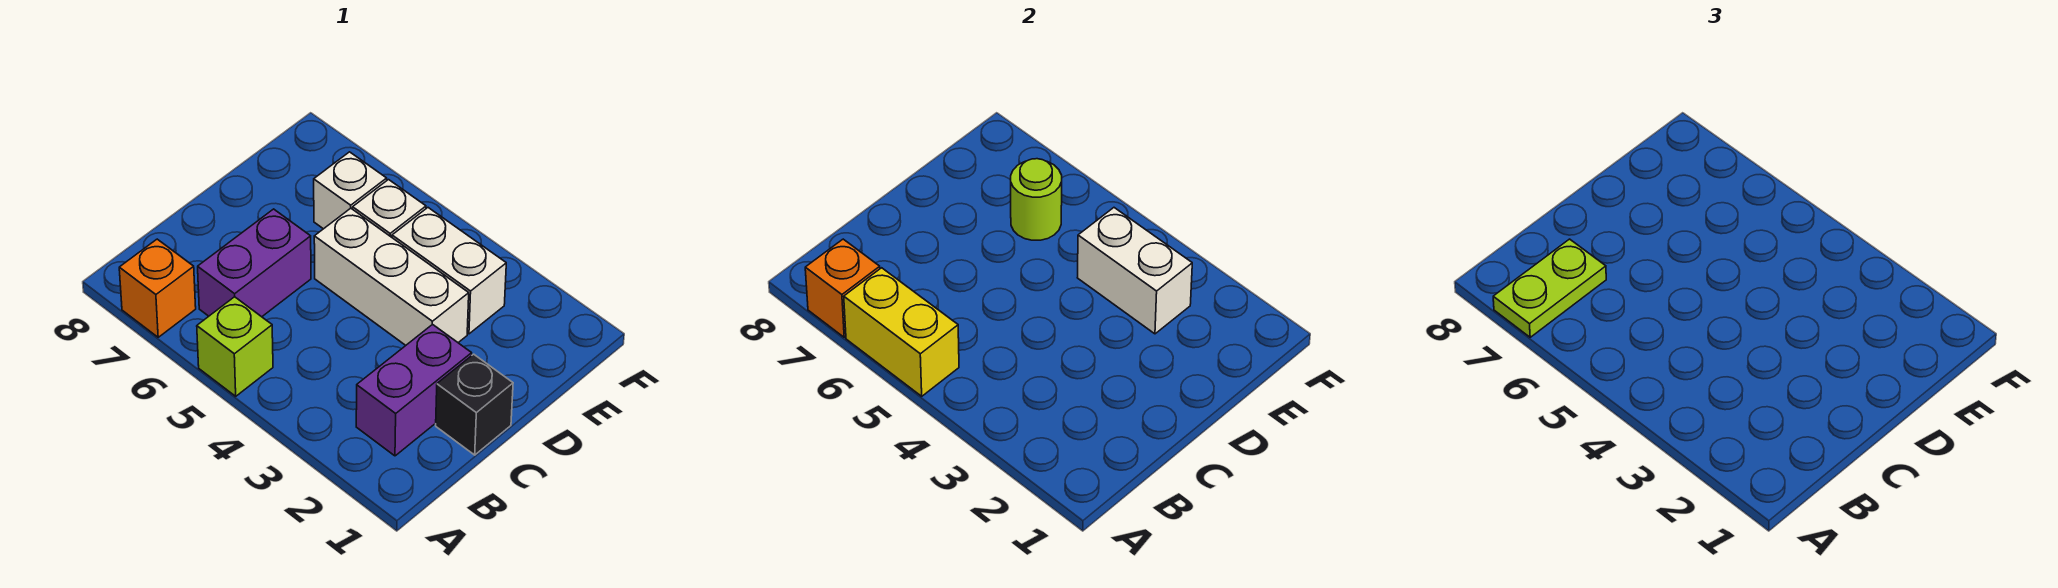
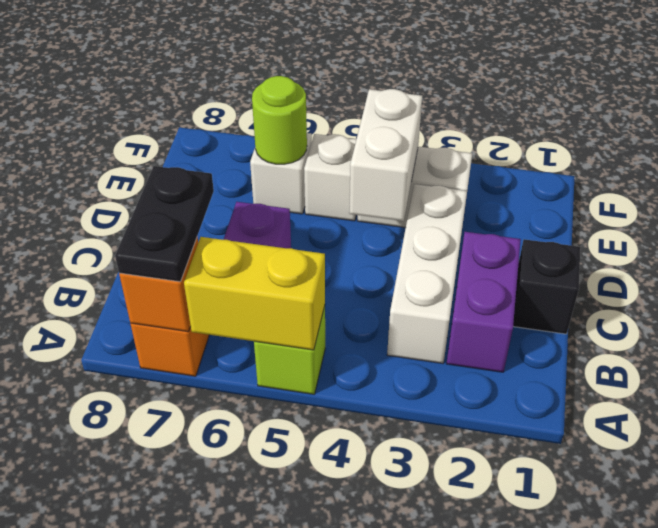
lime 1x2 plate [1493,239,1606,337] -> black 1x2 plate [115,166,214,282]
white 1x3 brick [314,208,469,345] -> white 1x3 brick turned to [387,184,467,364]
white 1x2 brick [1077,208,1192,334] -> white 1x2 brick turned to [349,89,422,221]

